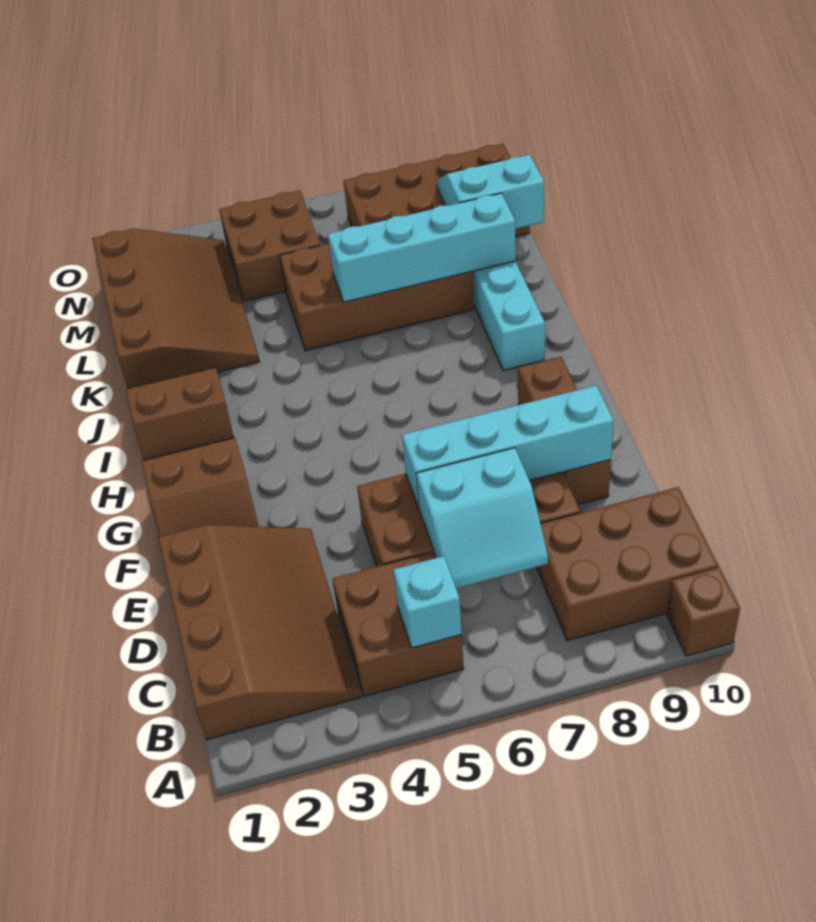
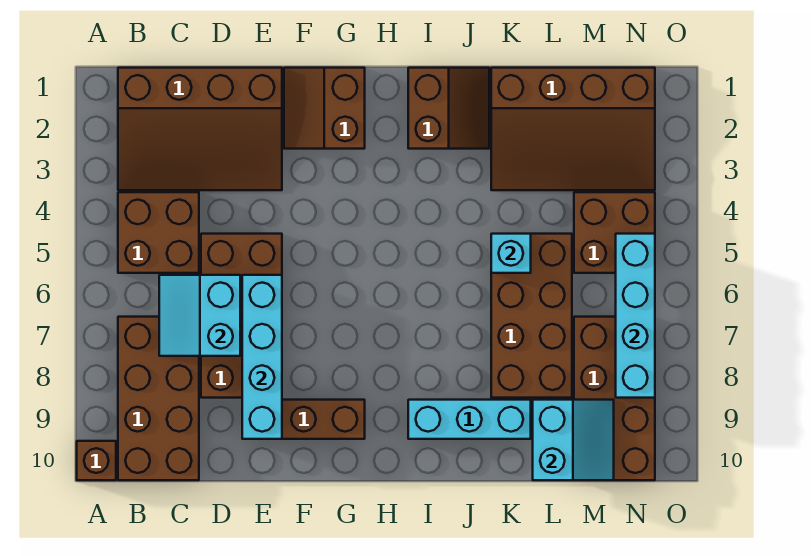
cyan 1x1 brick [393,556,462,648] -> cyan 1x1 brick moved to [491,234,531,273]
brown 2x3 brick [537,487,718,641] -> brown 2x4 brick [118,317,199,480]
cyan 1x4 brick [328,193,516,302] -> cyan 1x4 brick moved to [616,234,655,398]

